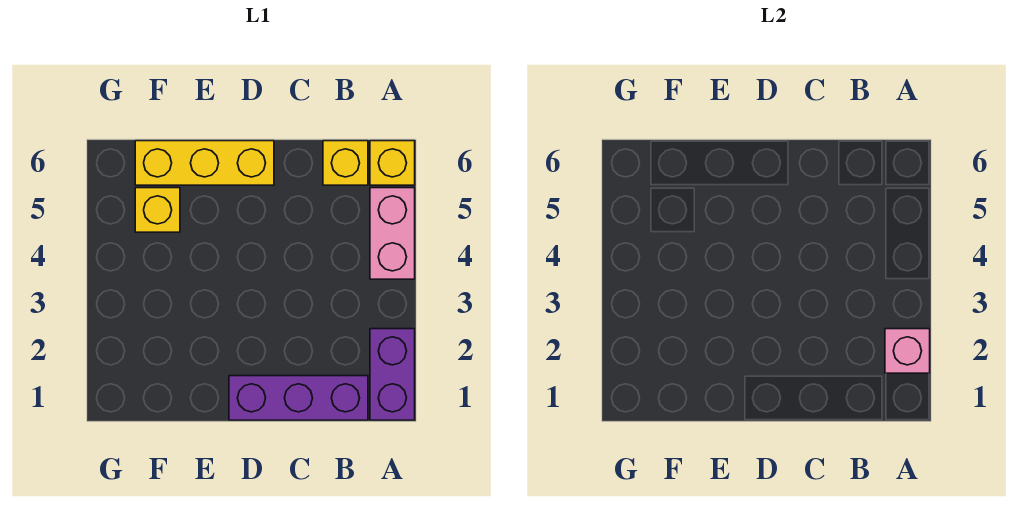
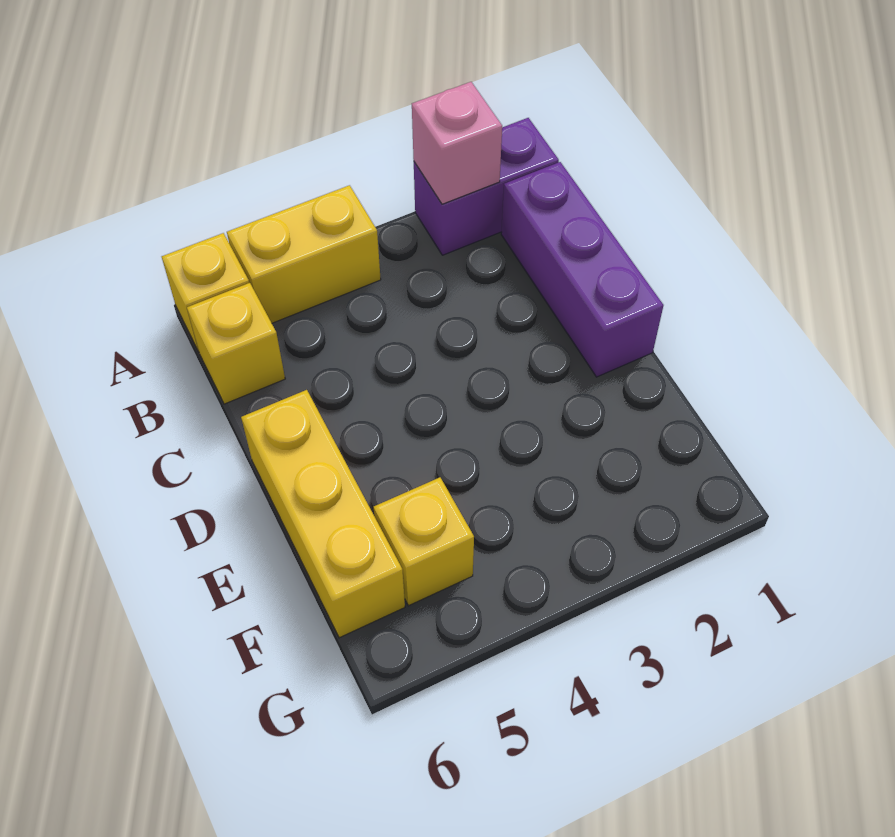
pink 1x2 brick [370,188,415,279] -> yellow 1x2 brick [227,185,381,323]

